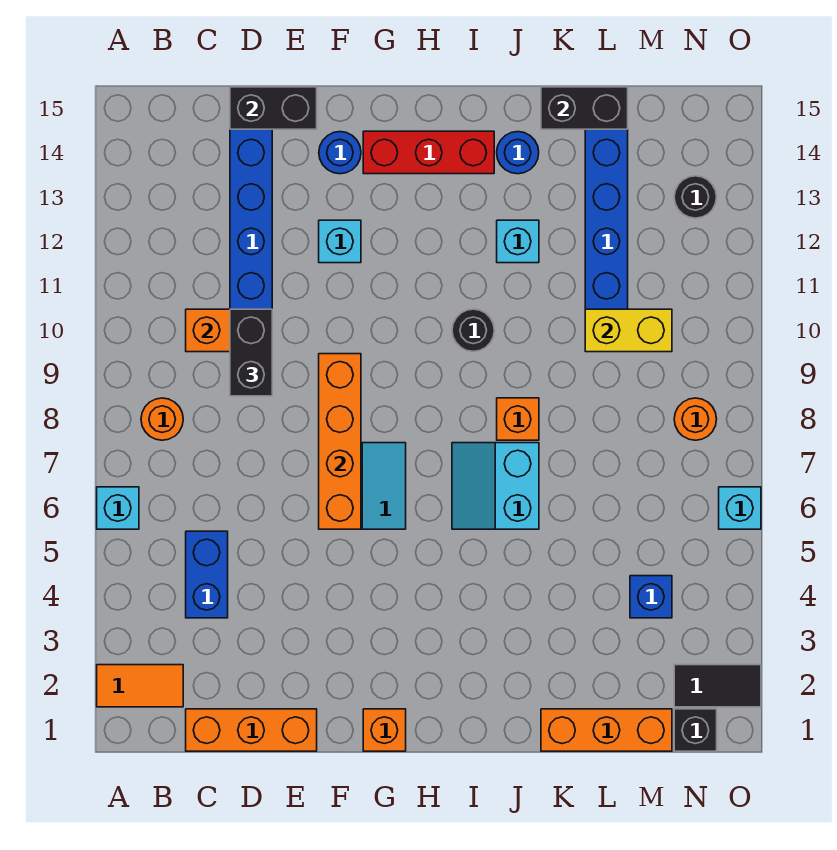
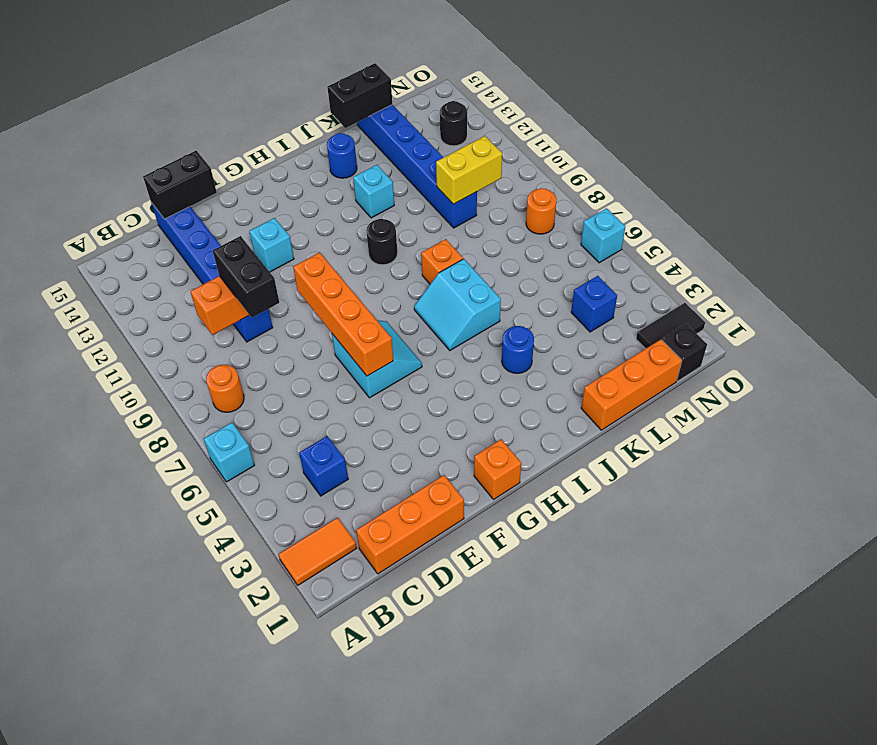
blue 1x2 brick [186,531,228,618] -> blue 1x1 brick [299,436,348,496]
blue 1x1 round brick [319,132,361,174] -> blue 1x1 round brick moved to [502,326,534,373]
red 1x3 brick [363,131,494,174] -> none

